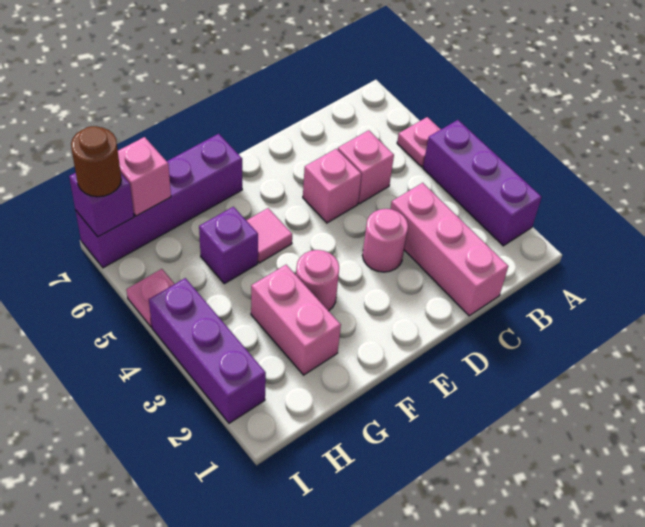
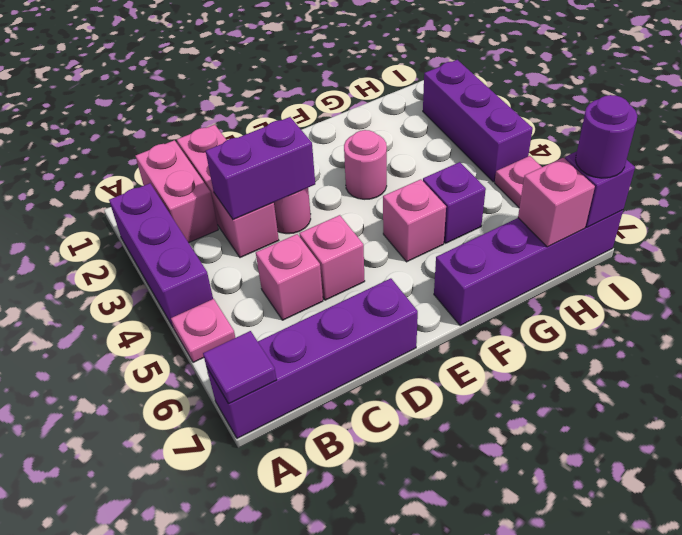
none -> purple 1x4 brick [207,278,418,438]
none -> purple 1x1 tile [203,331,277,404]
none -> purple 1x2 brick [206,117,315,219]
pink 1x1 tile [246,208,292,263] -> pink 1x1 brick [383,179,446,262]
pink 1x2 brick [251,265,341,375] -> pink 1x2 brick moved to [136,140,218,243]
brown 1x1 round brick [71,126,121,197] -> purple 1x1 round brick [576,95,637,178]

